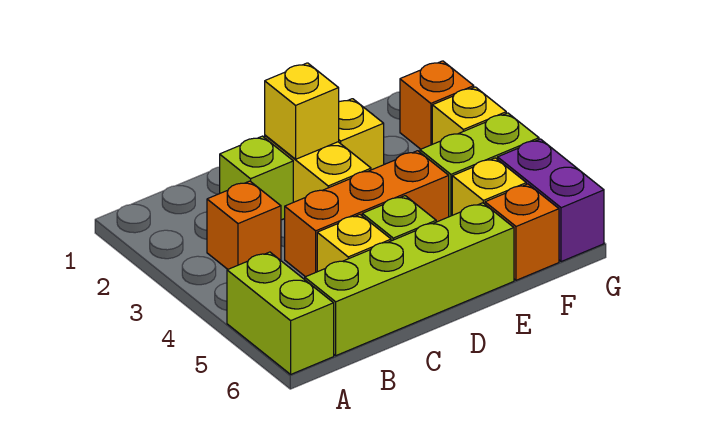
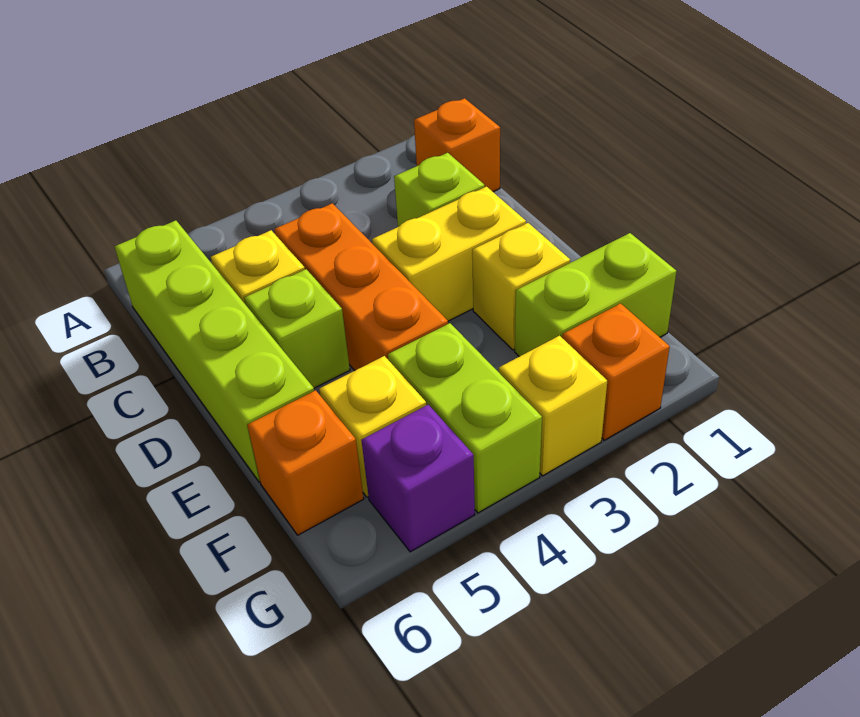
lime 1x2 brick [227,252,334,374] -> lime 1x2 brick moved to [515,233,677,357]
orange 1x1 brick [207,181,281,269] -> orange 1x1 brick moved to [414,98,500,192]
yellow 1x1 brick [265,63,339,159] -> none
purple 1x2 brick [498,139,604,262] -> purple 1x1 brick [361,405,475,552]

